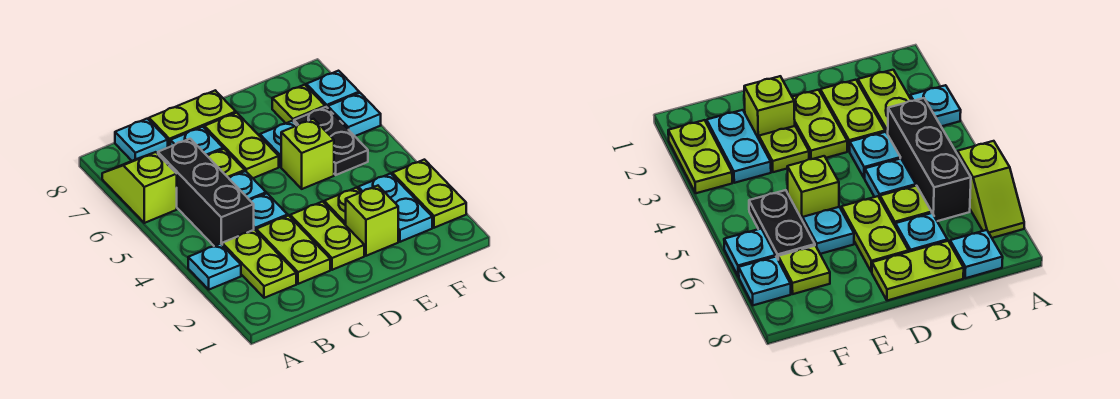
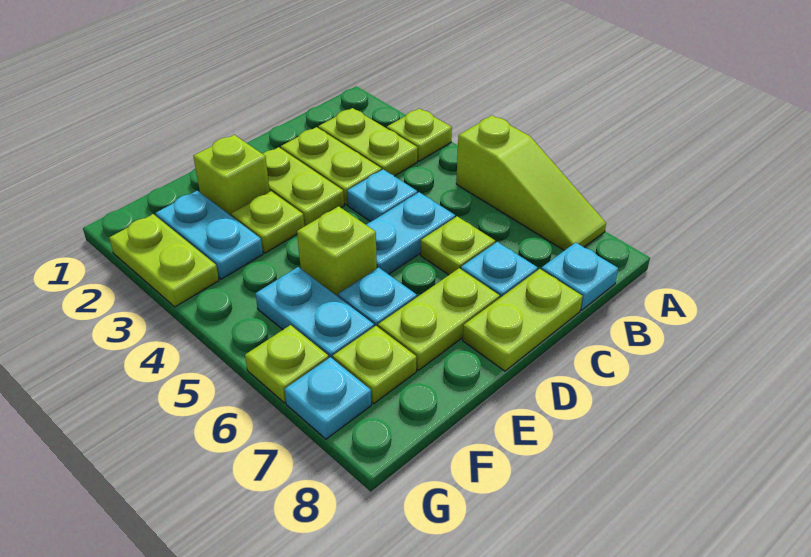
cyan 1x1 plate [188,244,241,290] -> lime 1x1 plate [387,108,452,161]
lime 1x2 slope [102,152,177,223] -> lime 1x3 slope [456,115,606,250]
black 1x3 brick [158,139,254,246] -> none
cyan 1x1 plate [229,171,266,200] -> cyan 1x2 plate [366,192,455,274]
lime 1x2 plate [204,113,279,178] -> lime 1x2 plate turned to [378,268,500,370]
black 1x2 plate [294,107,368,175] -> cyan 1x2 plate [255,267,374,359]
cyan 1x1 plate [328,93,381,136] -> lime 1x1 plate [245,325,329,403]

